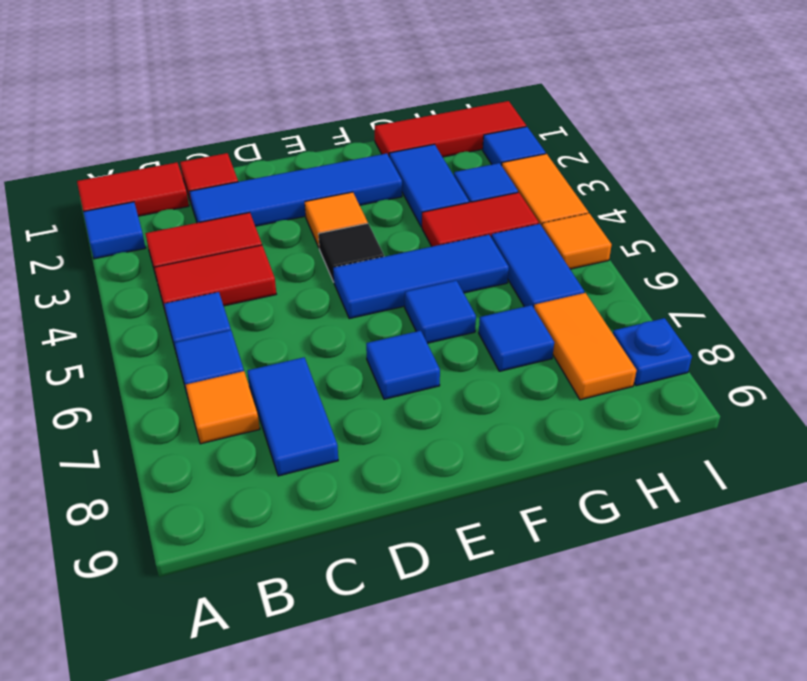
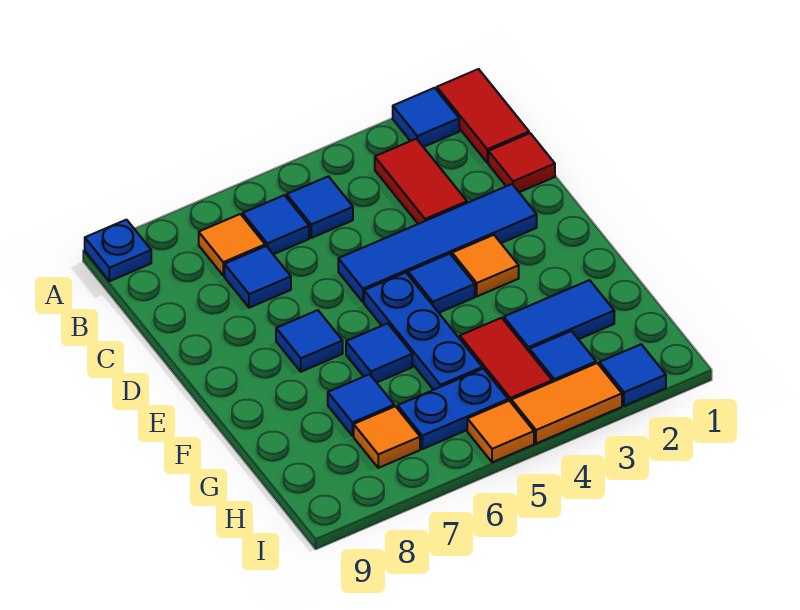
red 1x2 tile [154,245,276,313] -> none
blue 1x4 tile [190,153,402,226] -> blue 1x4 tile turned to [338,184,537,302]
blue 1x2 tile [247,357,338,476] -> blue 1x1 tile [224,246,291,308]
black 1x1 tile [319,223,384,282] -> blue 1x1 tile [408,254,475,313]
blue 1x3 tile [333,235,509,319] -> blue 1x3 plate [364,273,482,390]
red 1x3 tile [375,101,526,157] -> none
blue 1x2 tile [491,224,584,308] -> blue 1x2 plate [398,369,508,449]
orange 1x2 tile [534,293,637,400] -> orange 1x1 tile [354,406,420,468]
blue 1x1 plate [613,318,692,386] -> blue 1x1 plate moved to [85,220,151,281]

